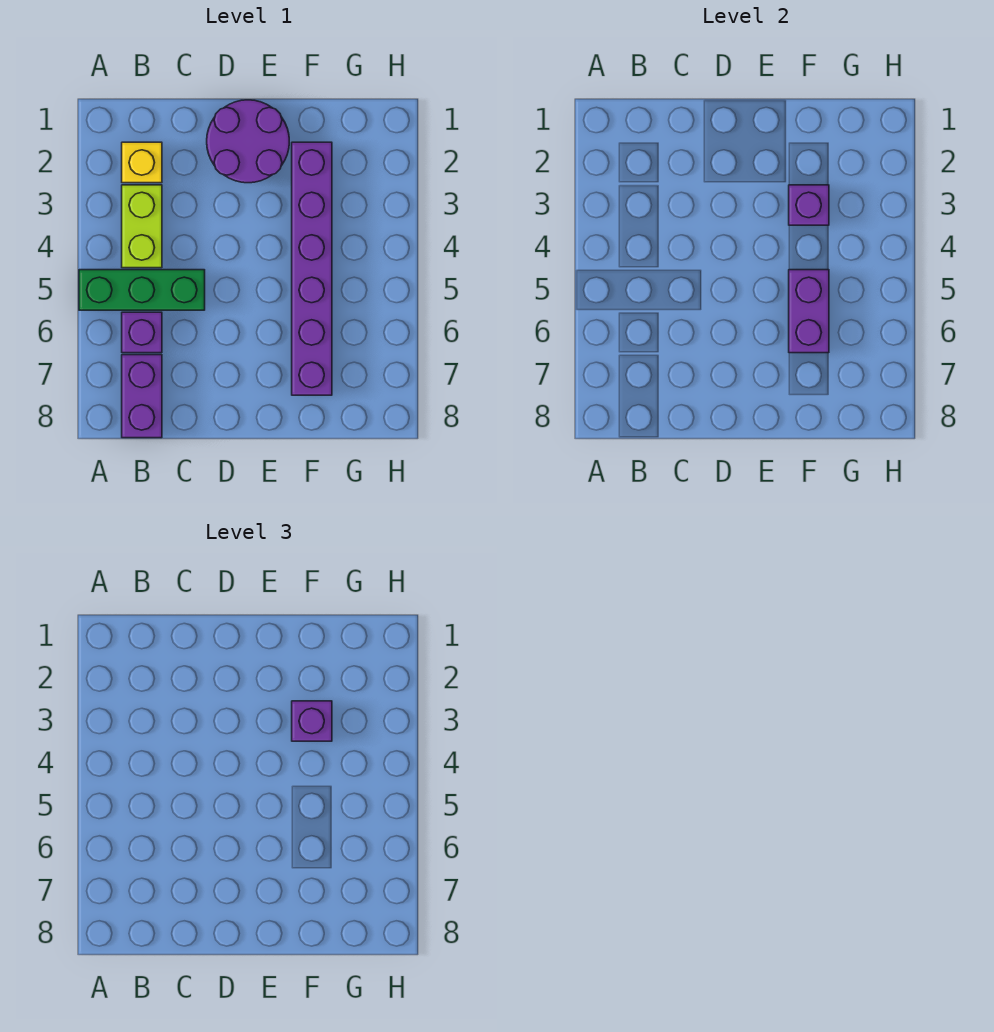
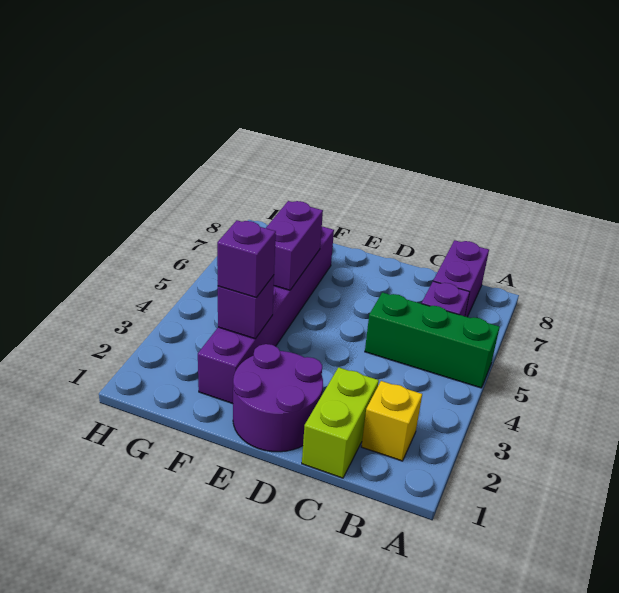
lime 1x2 brick [122,185,162,268] -> lime 1x2 brick moved to [302,367,379,478]

